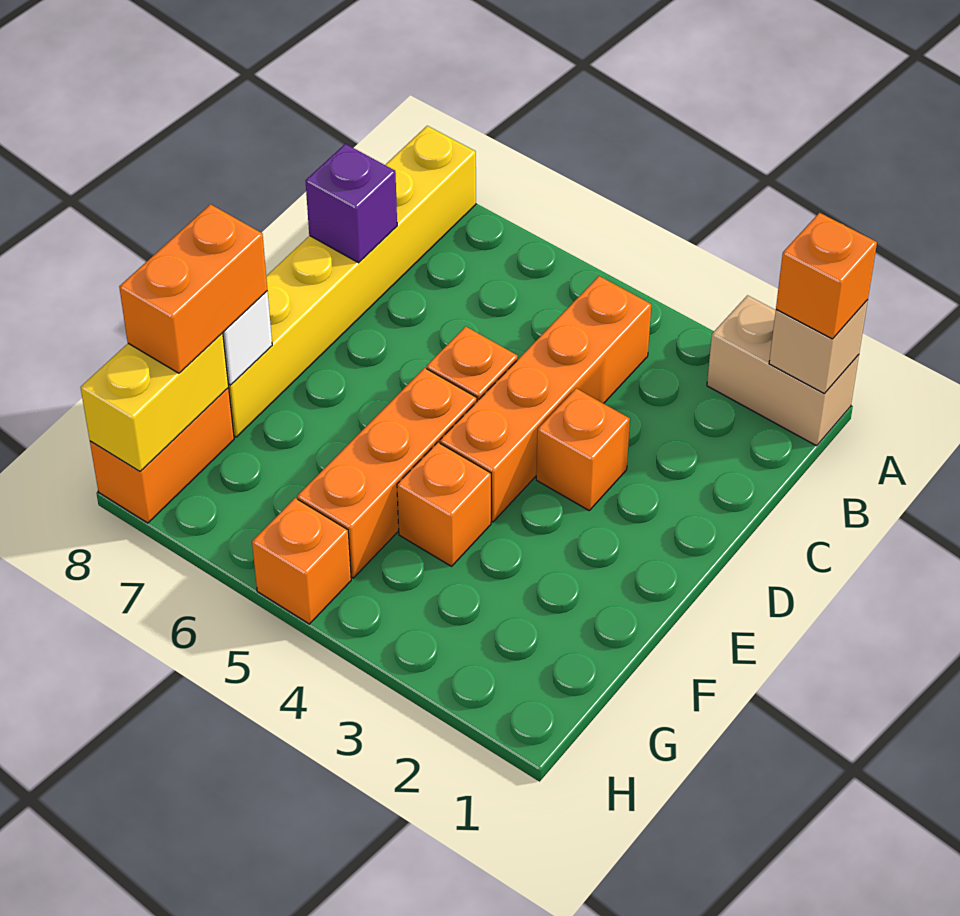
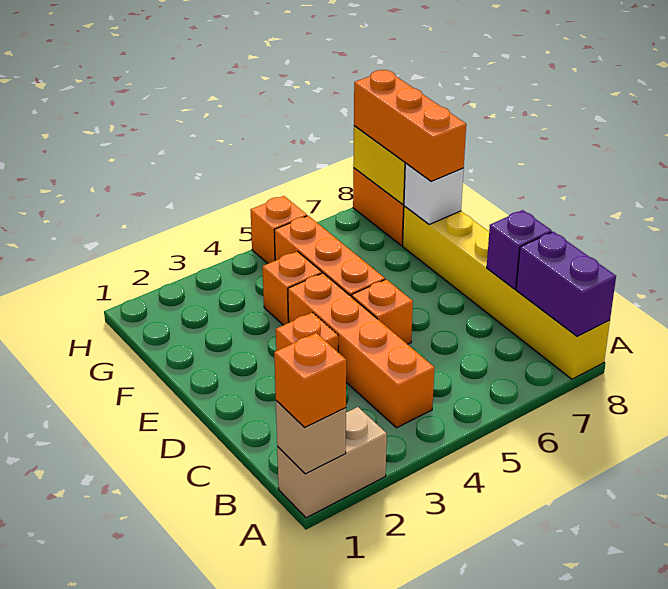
none -> purple 1x2 brick [516,232,616,336]
orange 1x2 brick [119,204,267,373] -> orange 1x3 brick [354,70,466,181]

